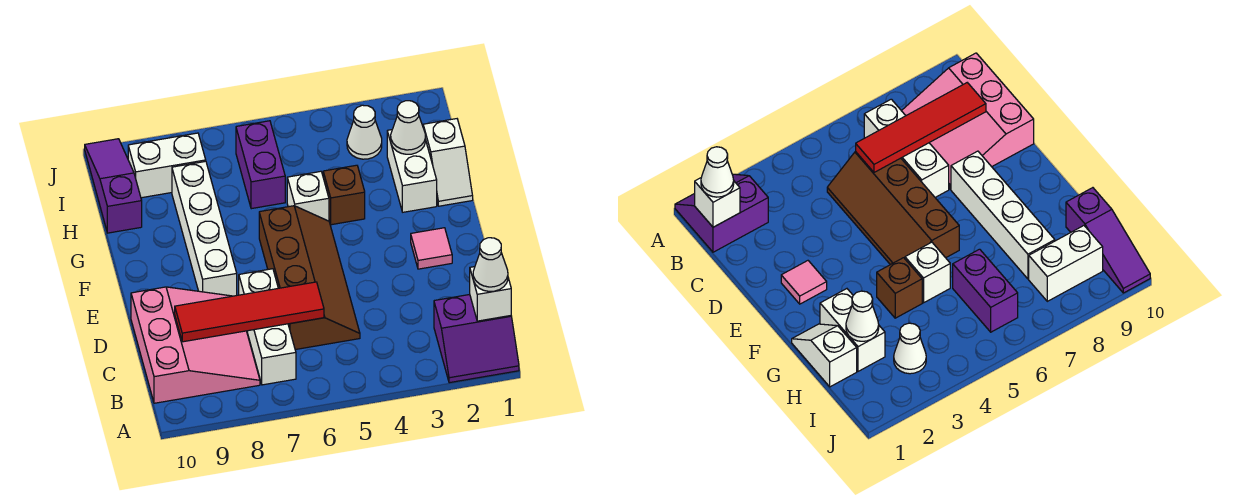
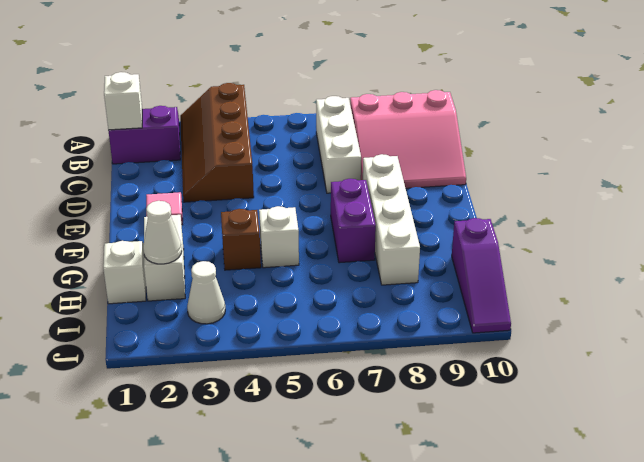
white 1x1 cone [473,238,508,291] -> none
pink 3x3 slope [131,287,260,403] -> pink 3x3 slope turned to [350,90,466,188]
brown 2x4 slope [259,206,360,350] -> brown 2x4 slope moved to [180,83,254,202]
red 1x4 tile [175,282,324,342] -> none
purple 1x2 brick [236,121,285,209] -> purple 1x2 brick moved to [331,179,376,263]
white 1x2 brick [128,133,206,198] -> none

